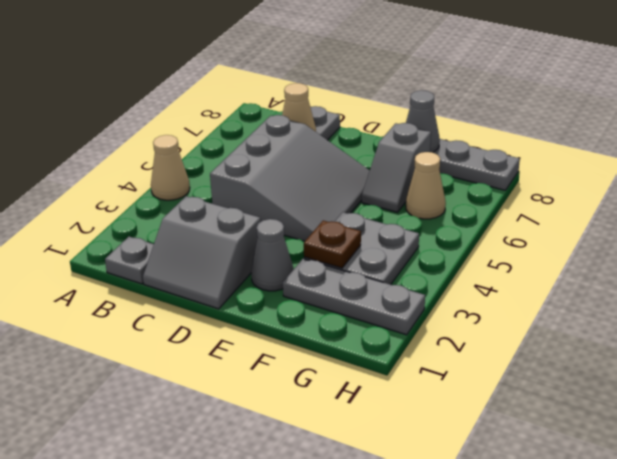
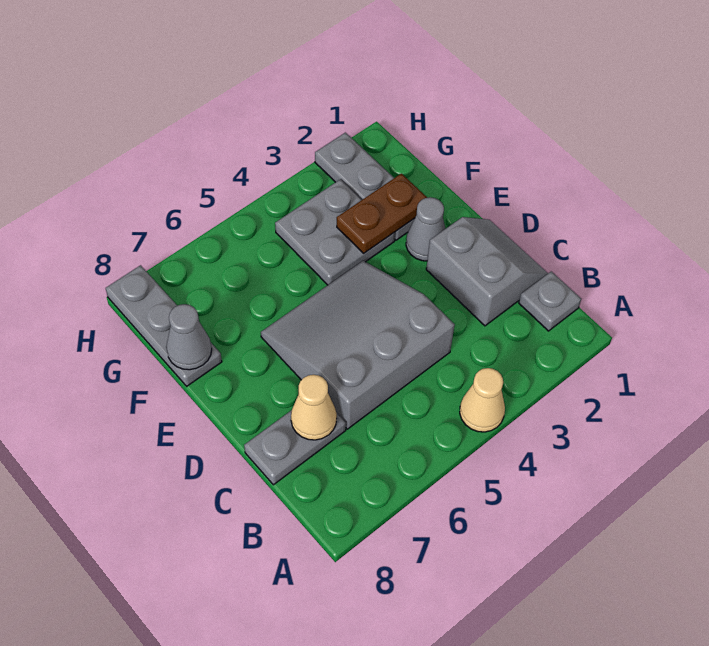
brown 1x1 plate [304,221,361,268] -> brown 1x2 plate [337,174,427,253]
grey 1x2 slope [362,123,431,212] -> none
tan 1x1 cone [406,152,446,219] -> none

